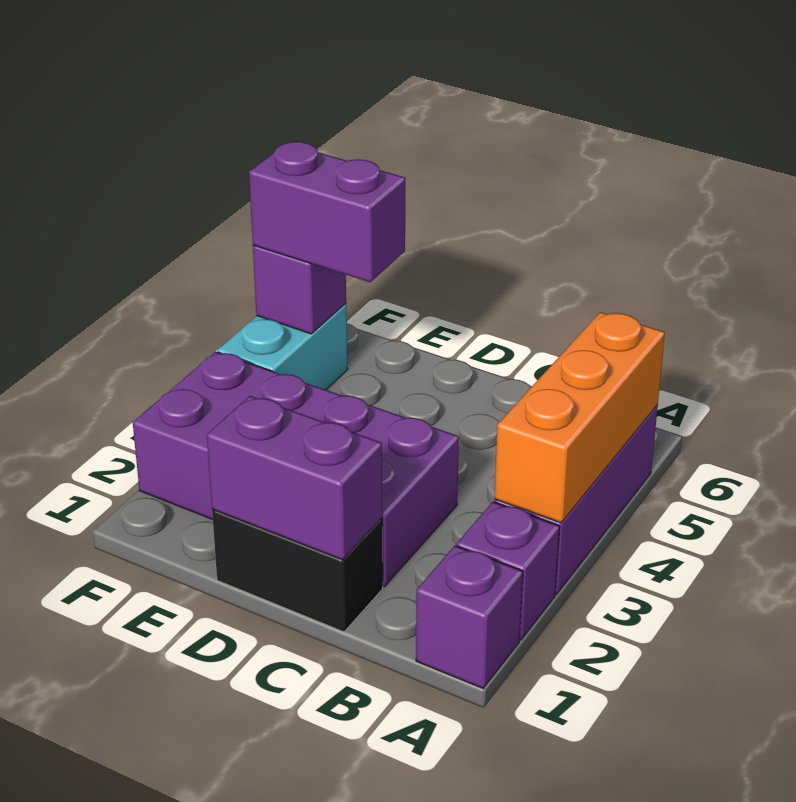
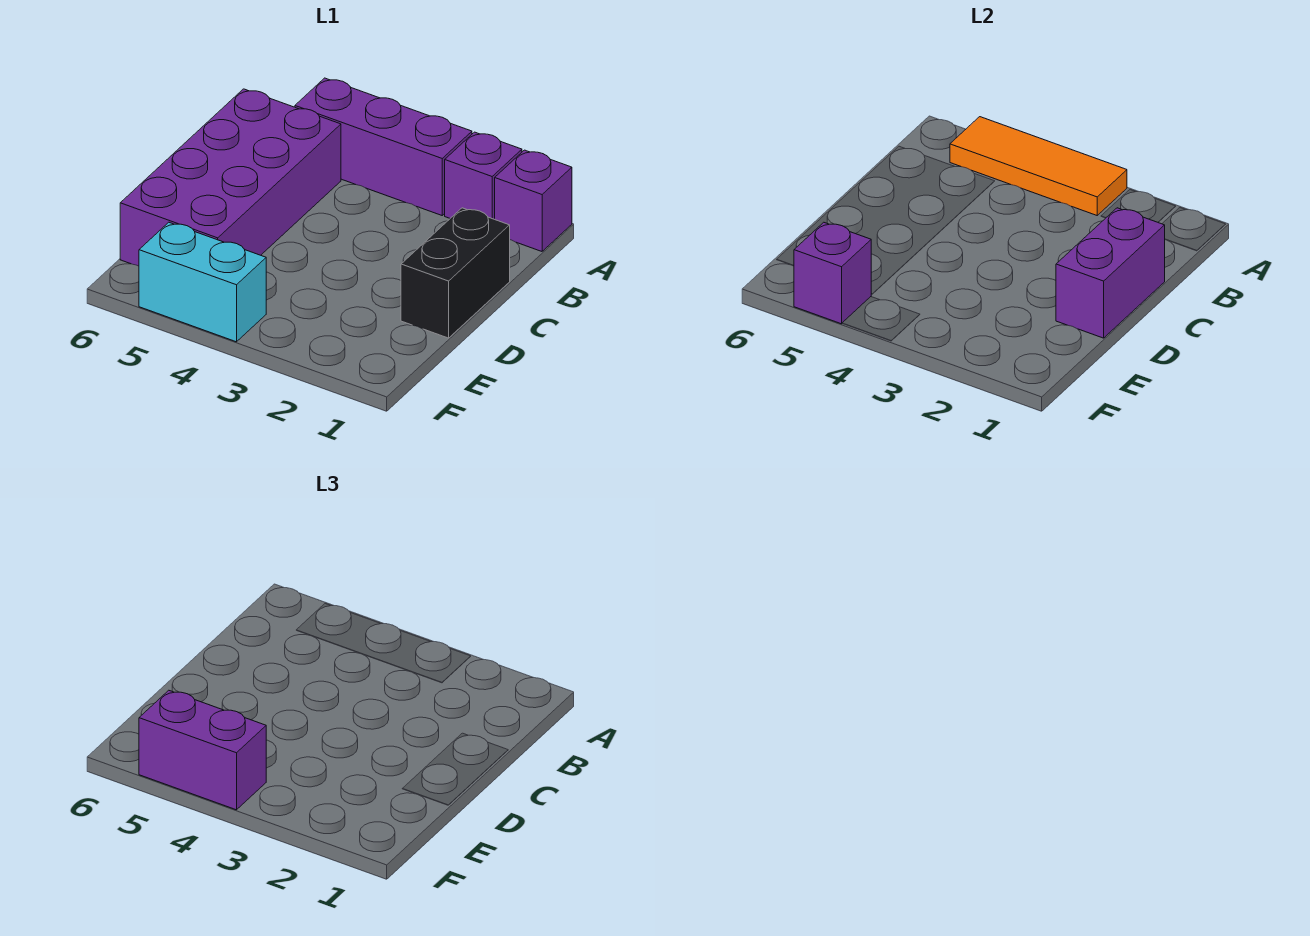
orange 1x3 brick [495,312,665,523] -> orange 1x3 tile [950,117,1127,215]
purple 2x4 brick [133,352,459,587] -> purple 2x4 brick moved to [120,89,341,266]
purple 1x2 brick [249,142,405,282] -> purple 1x2 brick turned to [139,690,266,810]

